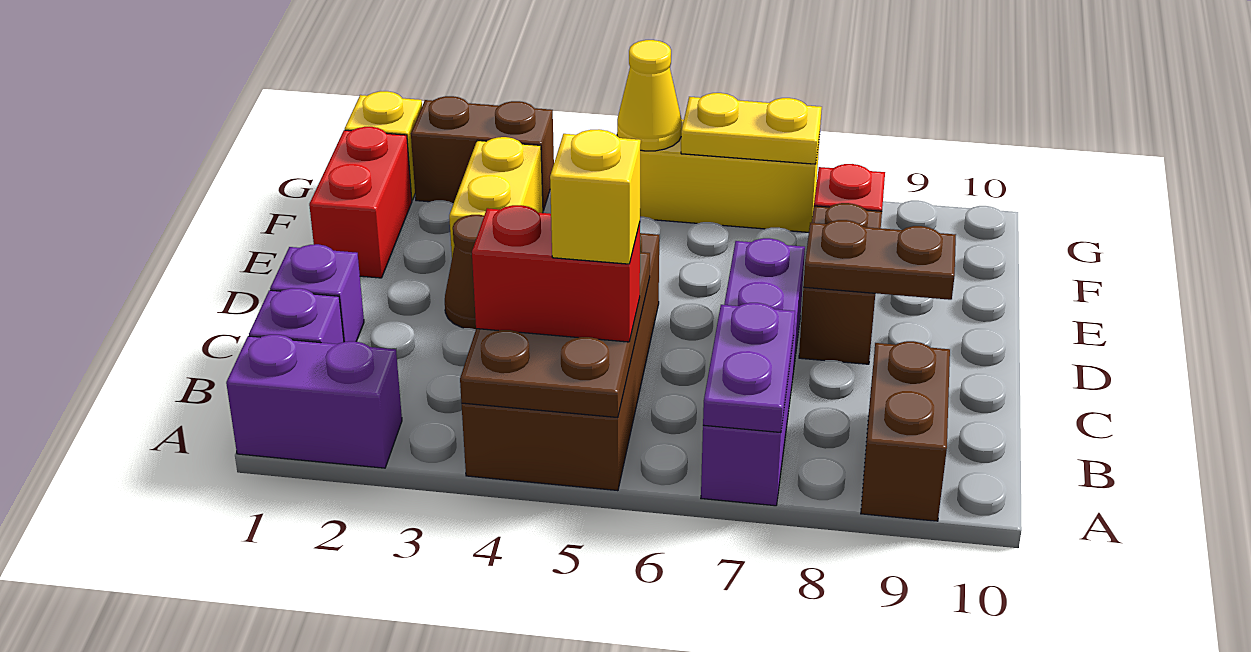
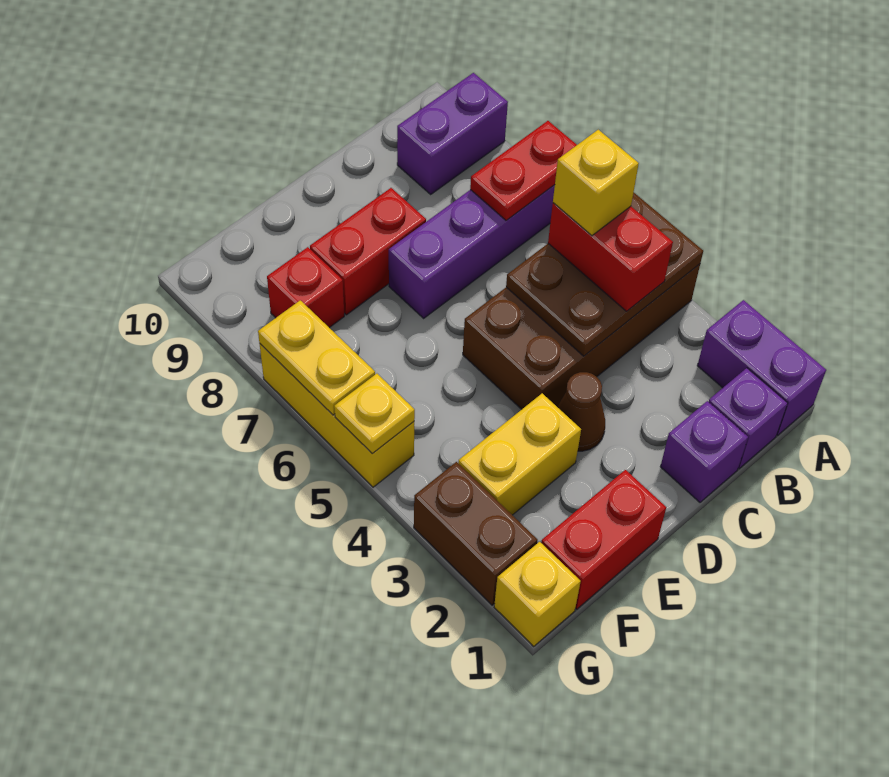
purple 1x2 plate [703,303,795,433] -> red 1x2 plate [470,121,577,220]
brown 1x2 brick [861,341,950,521] -> purple 1x2 brick [397,73,508,194]
brown 1x2 brick [799,203,882,364] -> red 1x2 brick [310,188,426,315]
brown 1x2 plate [803,220,956,300] -> none
yellow 1x1 cone [617,40,682,151] -> yellow 1x1 plate [334,374,415,454]

